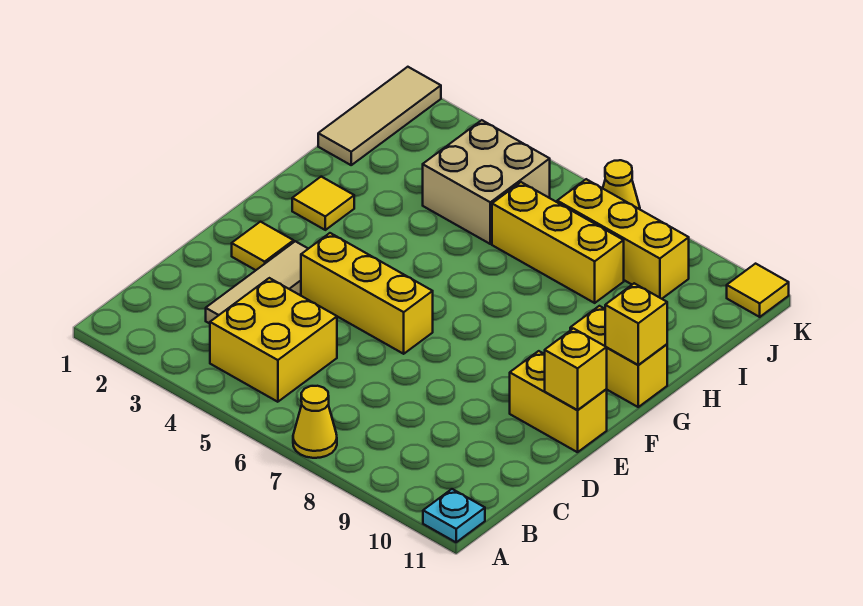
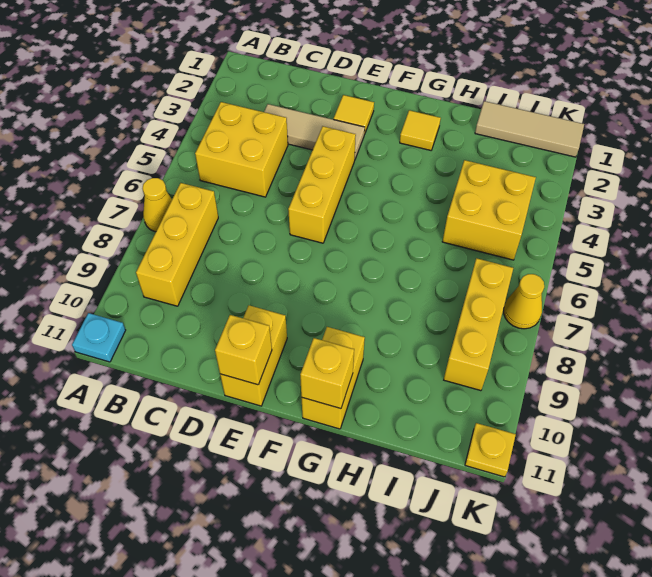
tan 2x2 brick [423,120,550,244] -> yellow 2x2 brick [442,160,536,260]
yellow 1x3 brick [492,182,624,303] -> yellow 1x3 brick moved to [136,183,218,306]
yellow 1x1 tile [727,264,789,317] -> yellow 1x1 plate [465,423,516,477]

